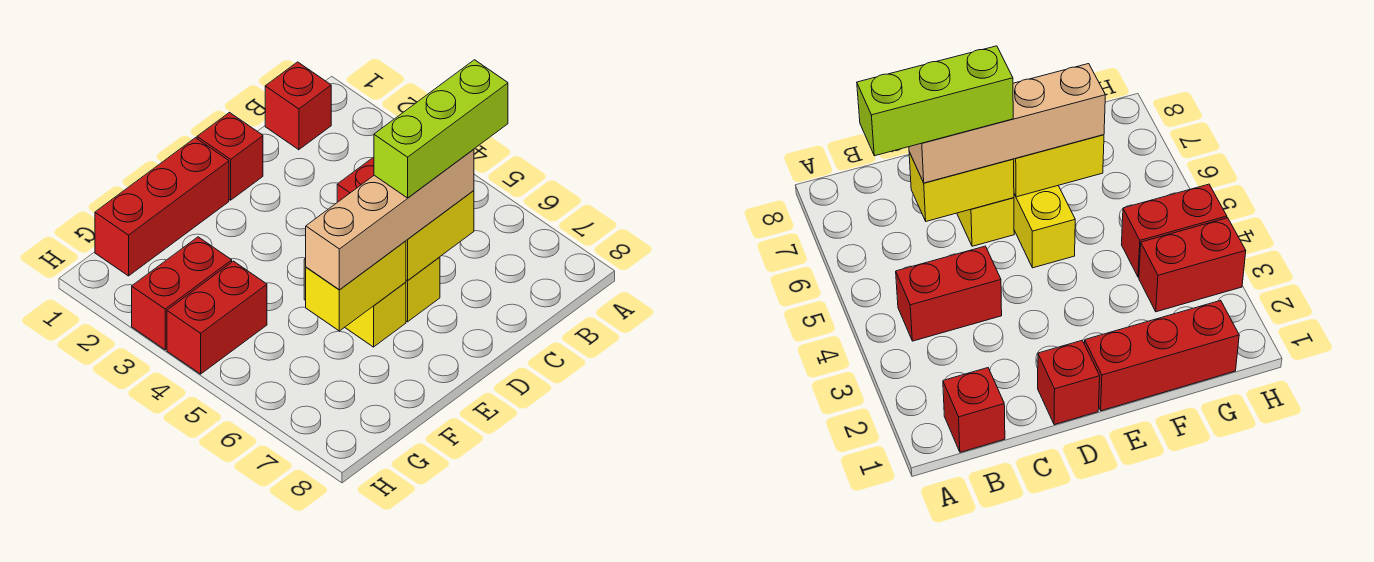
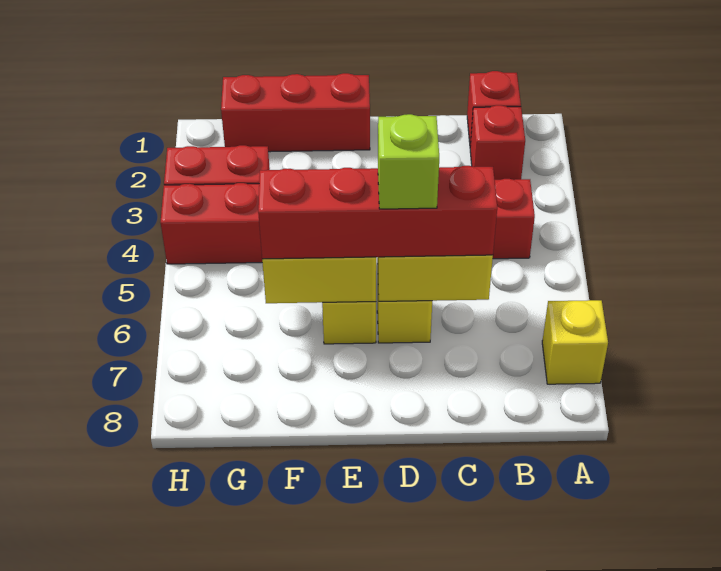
none -> yellow 1x1 brick [542,300,608,384]
lime 1x3 brick [374,60,508,198] -> lime 1x1 brick [378,114,439,209]
tan 1x4 brick [306,149,474,290] -> red 1x4 brick [258,166,497,259]
red 1x1 brick [197,113,263,200] -> red 1x1 brick moved to [470,105,525,180]

